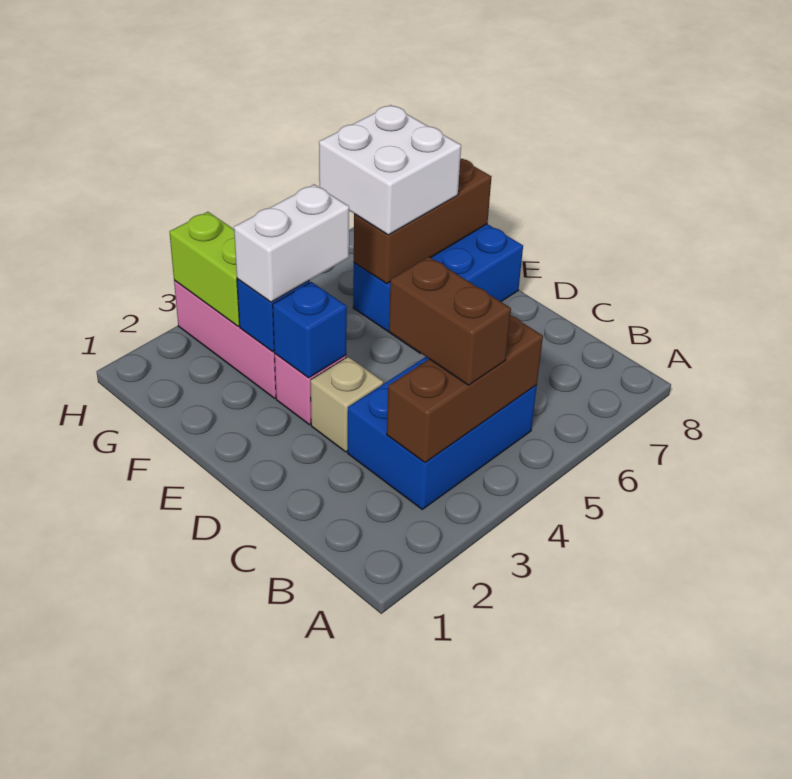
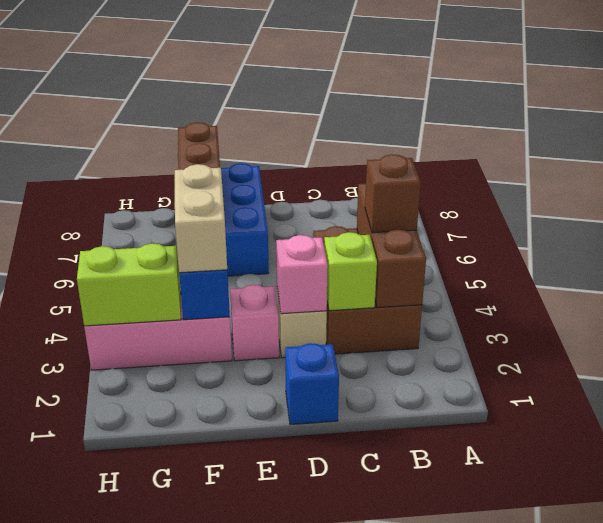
blue 2x3 brick [348,357,537,509] -> brown 2x3 brick [313,226,422,354]
brown 1x2 brick [389,257,511,385] -> brown 1x1 brick [365,154,421,233]
none -> lime 1x1 brick [324,232,377,311]
none -> pink 1x1 brick [276,235,328,314]
blue 1x1 brick [273,282,347,378] -> blue 1x1 brick moved to [285,343,339,424]
white 1x2 brick [234,185,349,302] -> tan 1x2 brick [175,164,227,273]
white 2x2 brick [319,105,461,235] -> none

